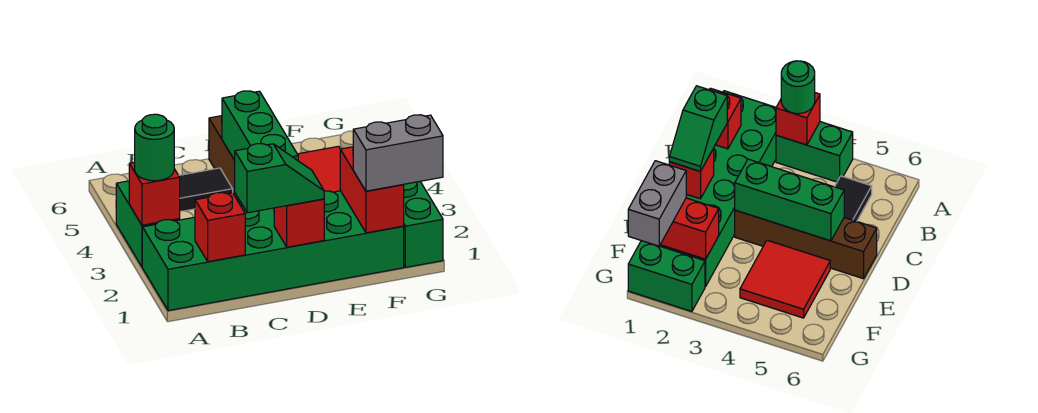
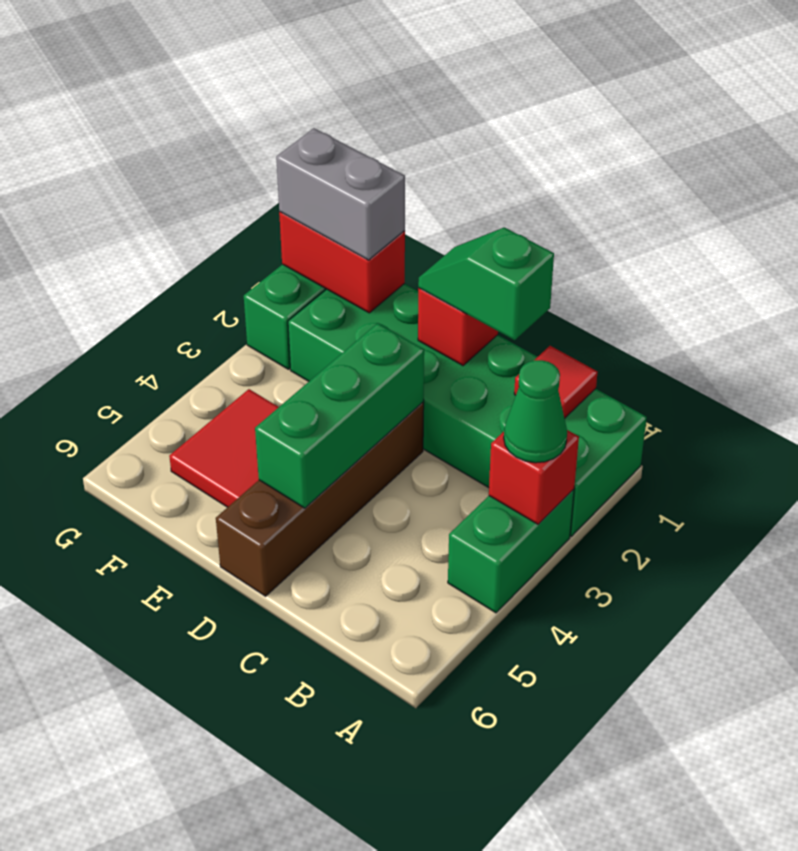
green 1x1 round brick [135,114,174,181] -> green 1x1 cone [504,360,567,463]
red 1x1 brick [195,193,245,262] -> red 1x1 tile [514,346,598,418]
black 1x2 tile [179,168,233,211] -> none
red 1x2 brick [340,147,404,233] -> red 1x2 brick turned to [279,212,405,313]

